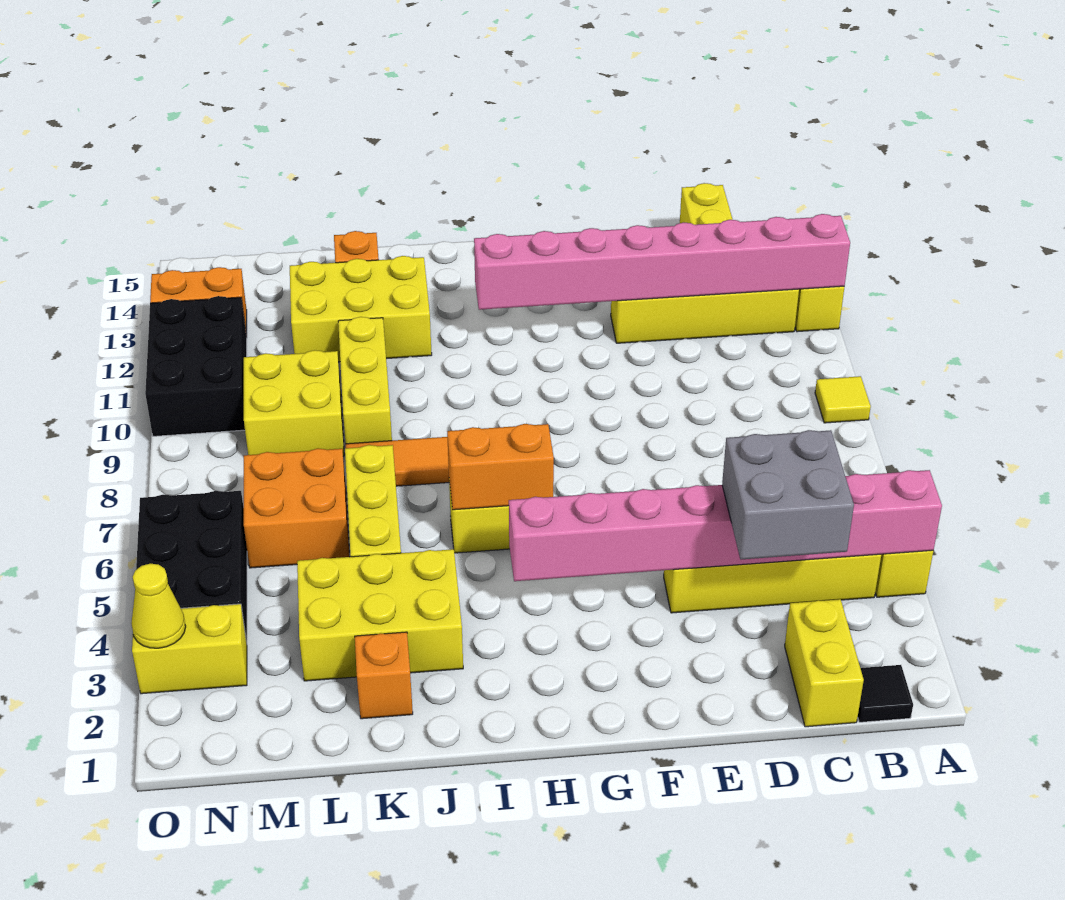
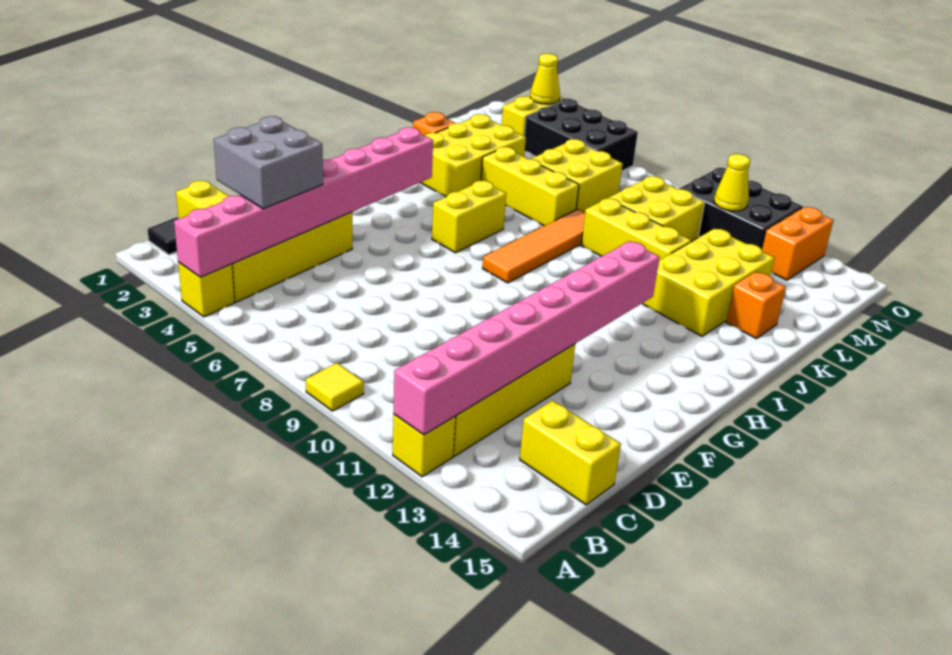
orange 1x2 brick [447,424,554,510] -> none
orange 2x2 brick [244,449,349,568] -> yellow 2x2 brick [531,139,623,213]
none -> yellow 1x1 cone [714,154,750,211]

